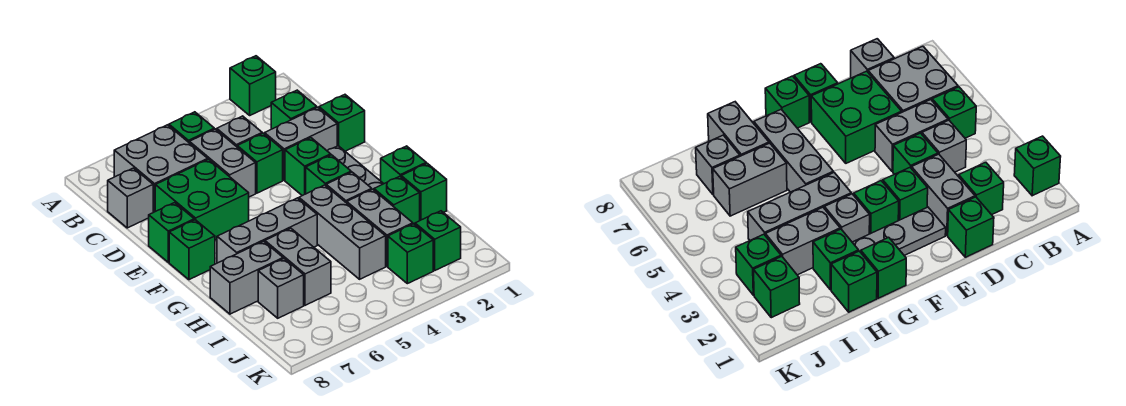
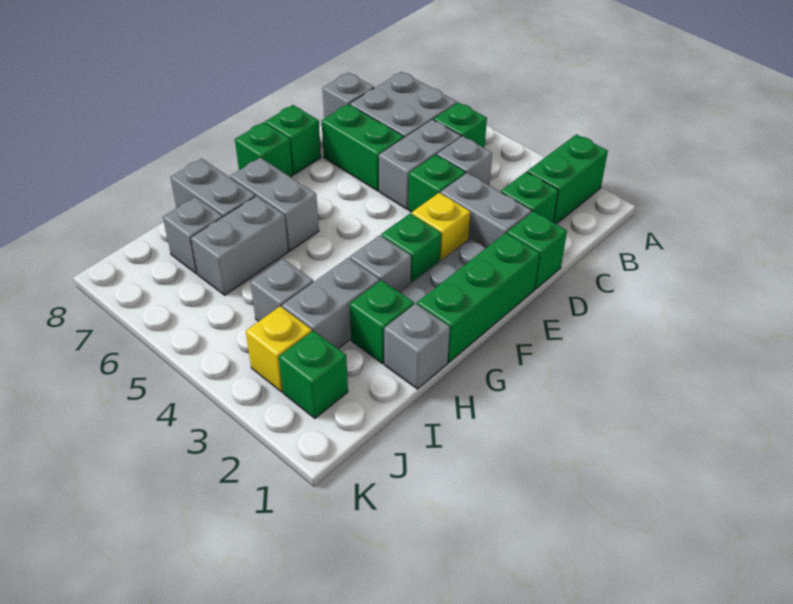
green 1x1 brick [230,56,276,115] -> green 1x2 brick [527,134,608,224]
green 2x2 brick [155,159,249,240] -> green 1x2 brick [322,104,404,191]
green 1x1 brick [285,138,331,196] -> yellow 1x1 brick [412,193,470,260]
green 1x1 brick [381,146,426,184] -> green 1x3 brick [417,233,540,362]
grey 1x3 brick [299,185,386,279] -> grey 1x1 brick [250,259,313,321]
grey 1x3 brick [217,198,317,263] -> grey 1x2 brick [230,158,319,251]
green 1x1 brick [401,163,447,220] -> grey 1x1 brick [384,303,450,389]
green 1x1 brick [388,224,433,284] -> yellow 1x1 brick [246,306,312,392]

